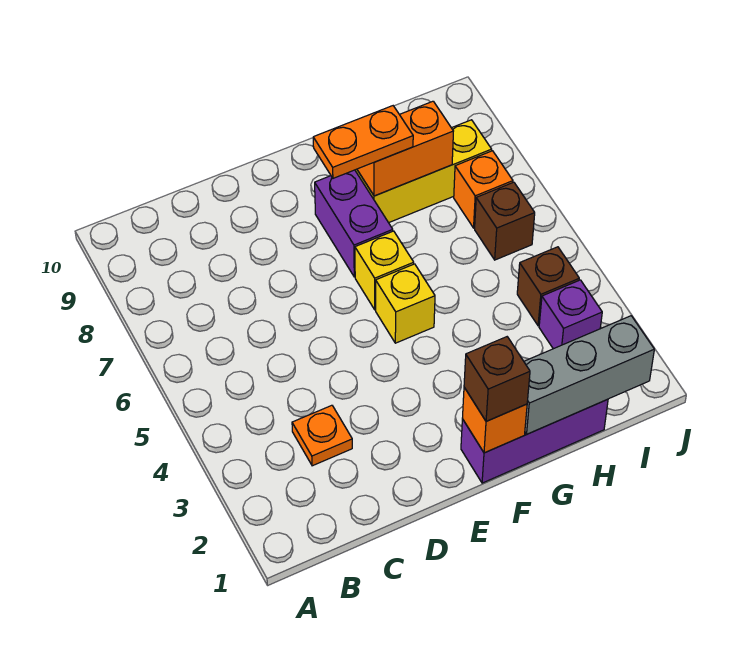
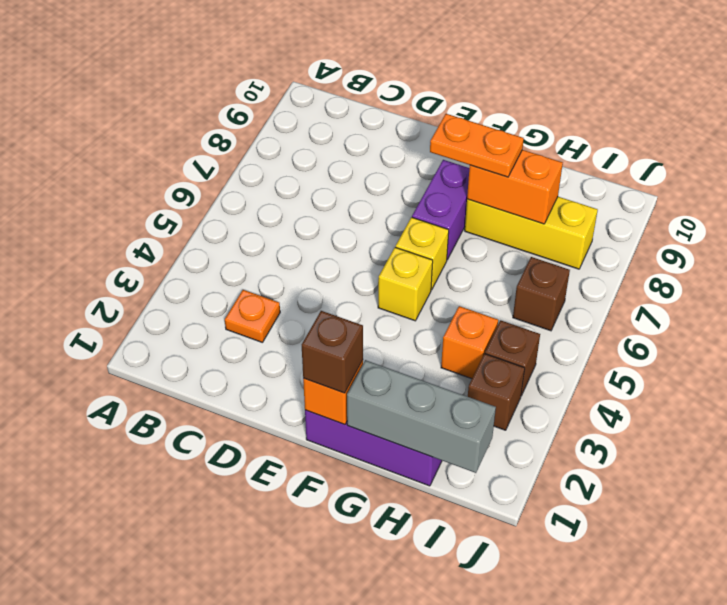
purple 1x1 brick [539,280,602,349] -> brown 1x1 brick [468,354,525,430]
orange 1x1 brick [454,151,513,228] -> orange 1x1 brick moved to [441,306,498,379]

